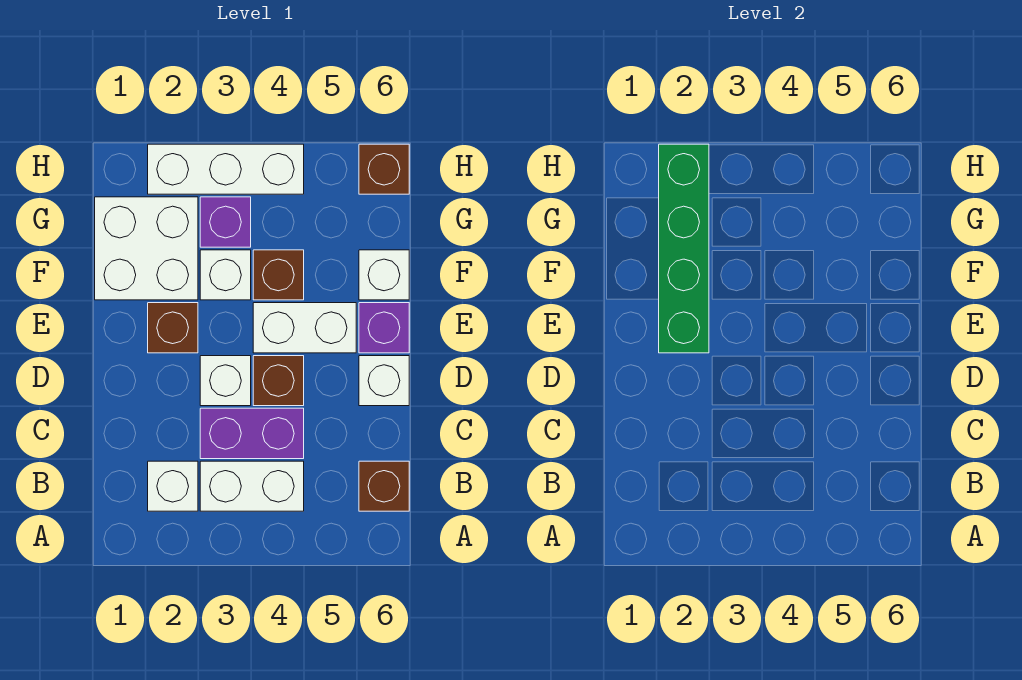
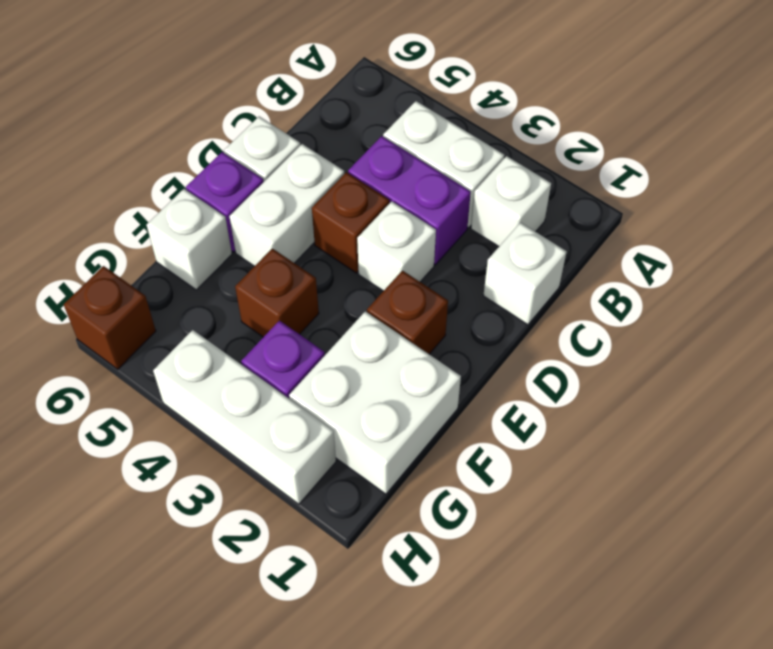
brown 1x1 brick [359,461,409,511] -> none
green 1x4 brick [659,144,709,353] -> none
white 1x2 brick [253,303,356,353] -> white 1x2 brick turned to [229,144,344,266]
white 1x1 brick [200,250,251,300] -> white 1x1 brick moved to [483,223,567,325]

